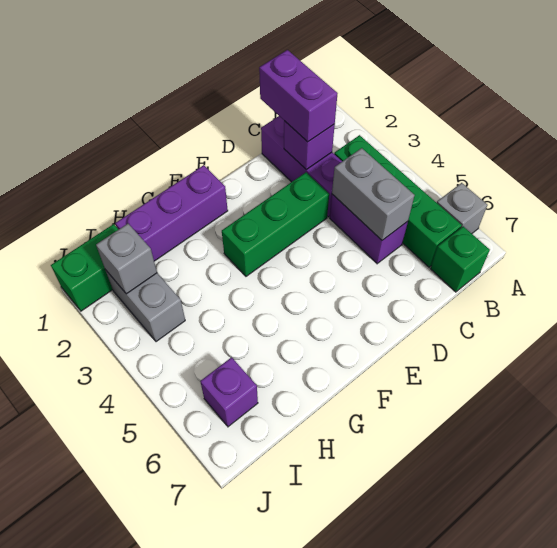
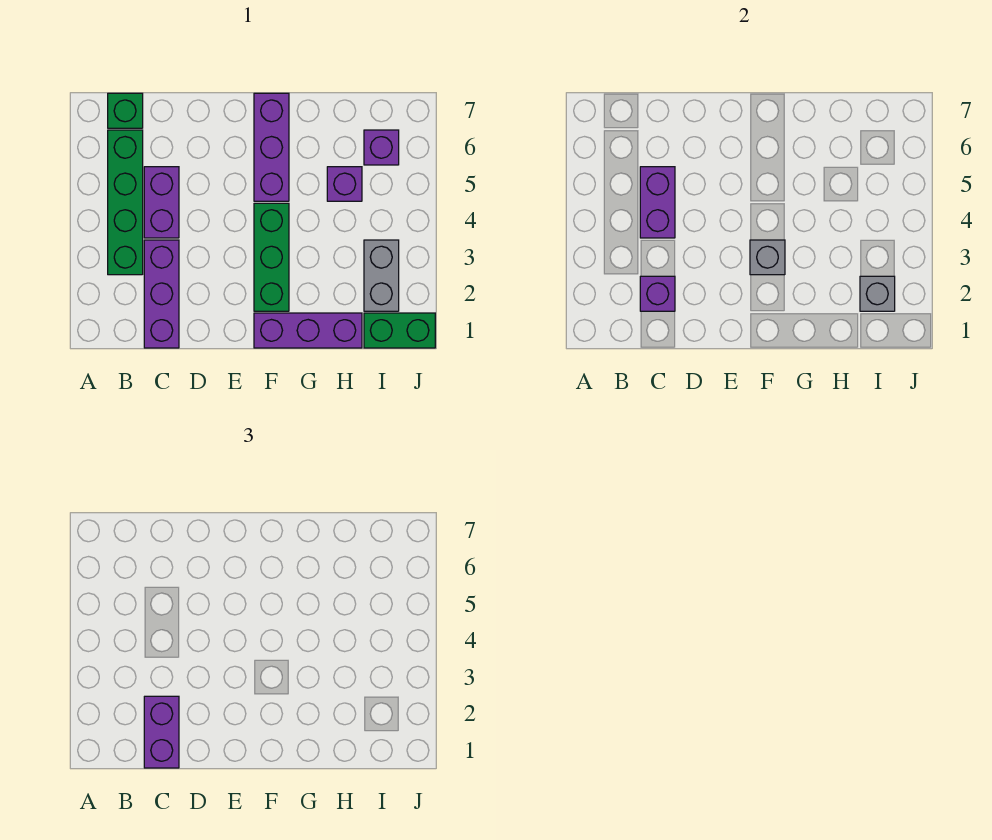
grey 1x1 brick [437,183,487,233] -> grey 1x1 brick moved to [750,240,785,275]
grey 1x2 brick [332,148,415,240] -> purple 1x2 brick [640,167,675,238]
green 1x3 brick [222,172,329,276] -> green 1x3 brick turned to [254,203,289,311]
none -> purple 1x3 brick [254,93,289,201]
none -> purple 1x1 brick [327,167,362,201]

